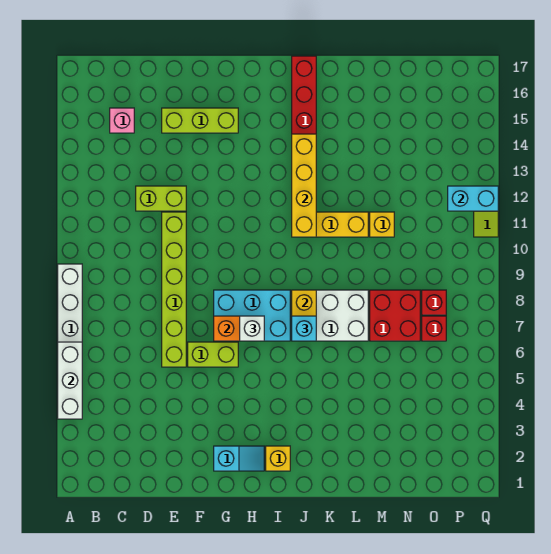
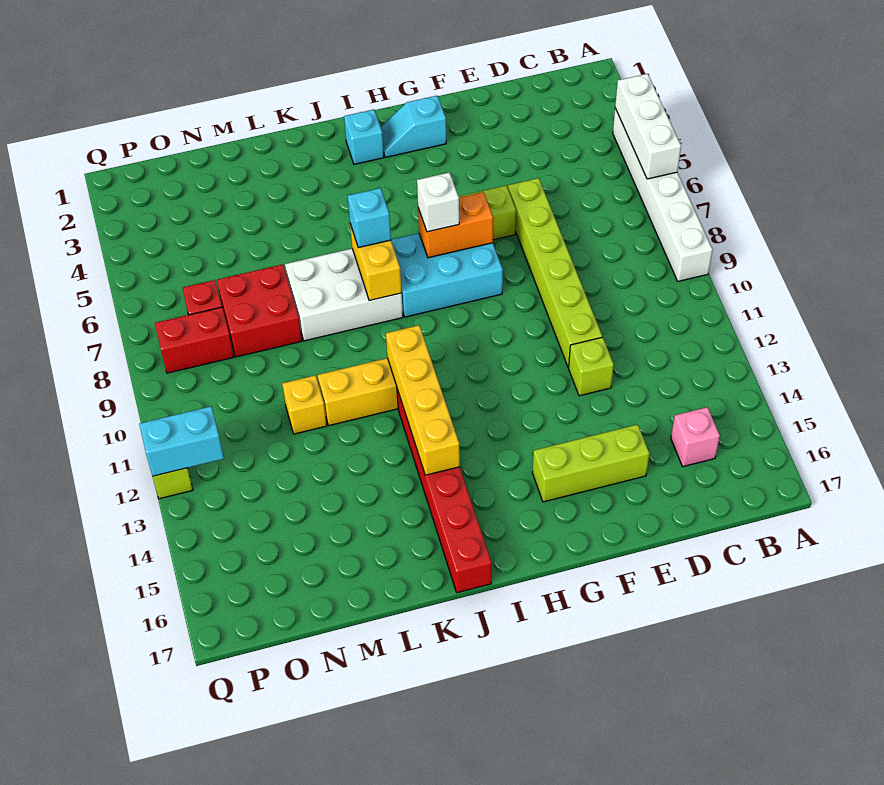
lime 1x2 brick [136,186,186,211] -> lime 1x1 brick [569,337,614,396]
yellow 1x1 brick [266,446,290,471] -> cyan 1x1 brick [344,110,384,164]
red 1x1 brick [422,290,446,315] -> red 1x2 brick [155,307,234,373]

